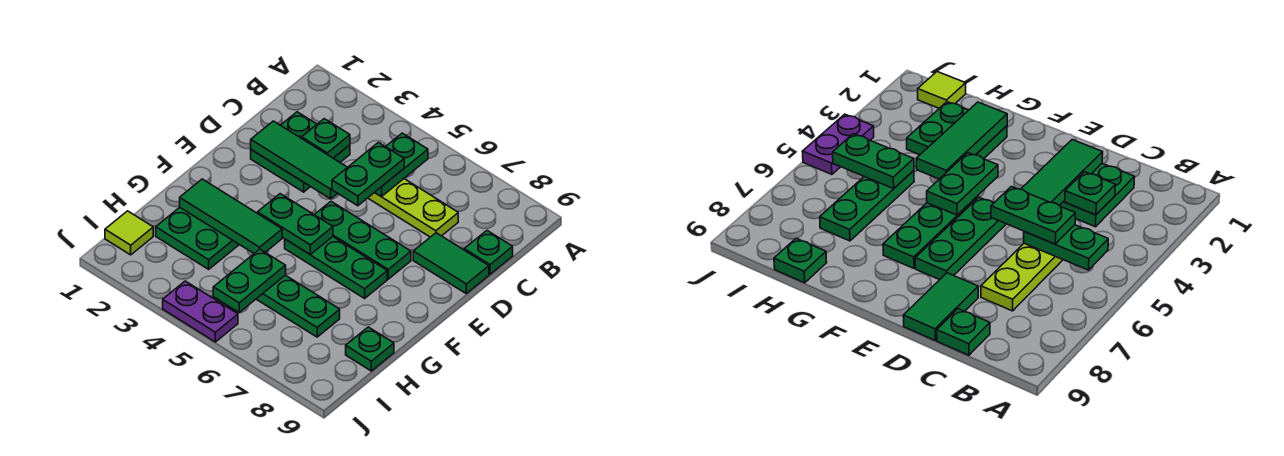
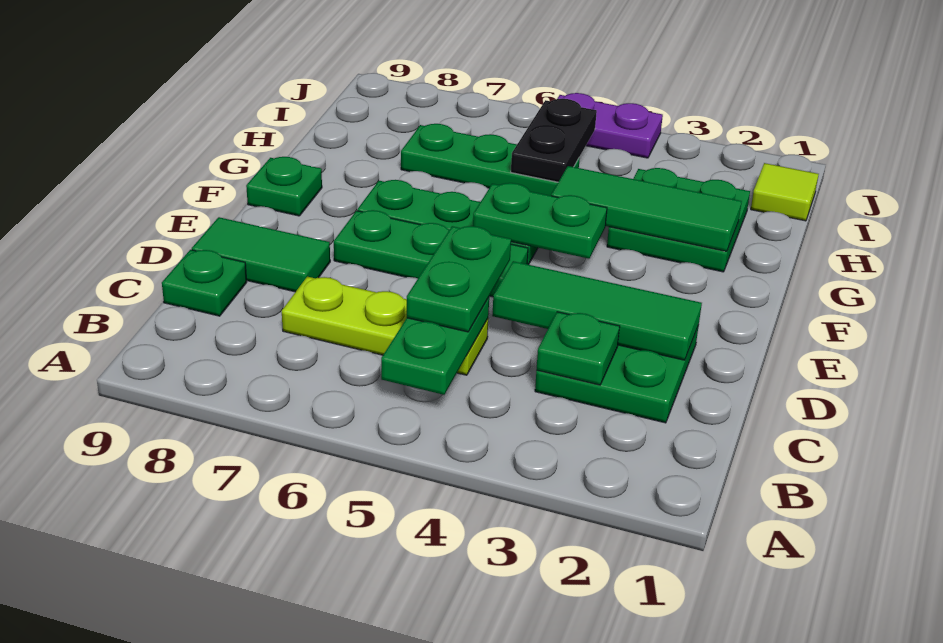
green 1x2 plate [213,249,286,312] -> black 1x2 plate [511,99,597,182]
green 1x1 plate [346,327,394,371] -> green 1x1 plate moved to [246,157,322,216]

